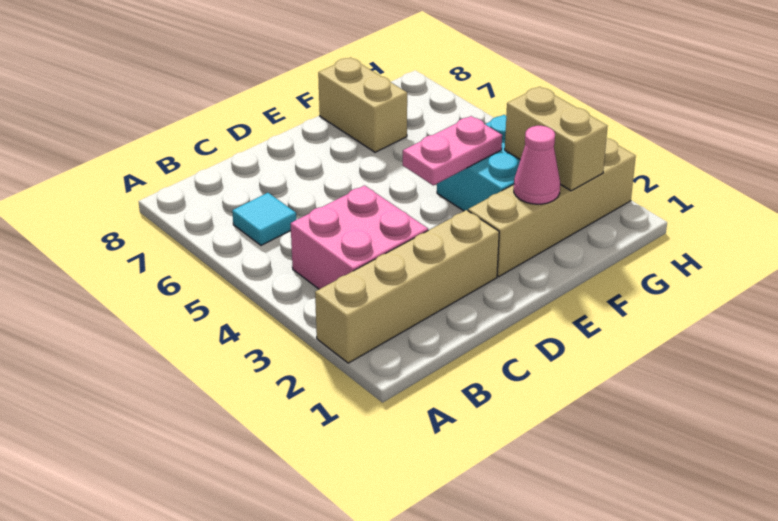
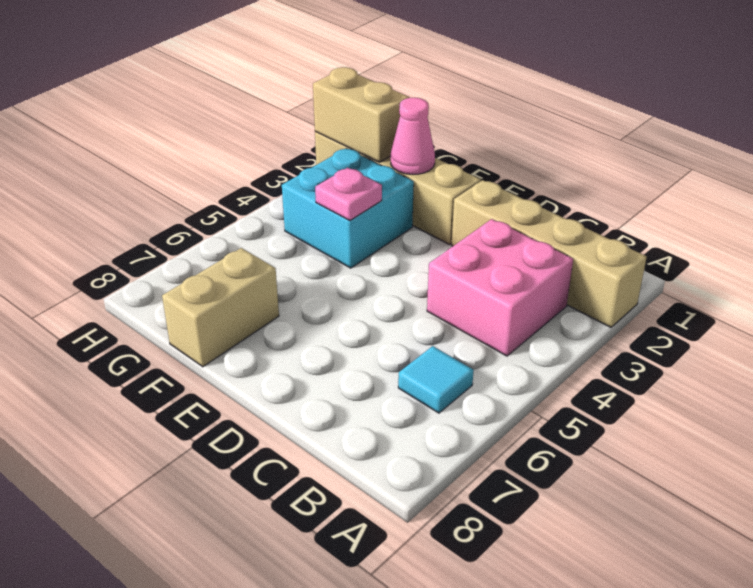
pink 1x2 plate [403,116,502,185] -> pink 1x1 plate [315,168,382,220]
tan 1x2 brick [505,87,608,191] -> tan 1x2 brick turned to [313,67,410,162]

